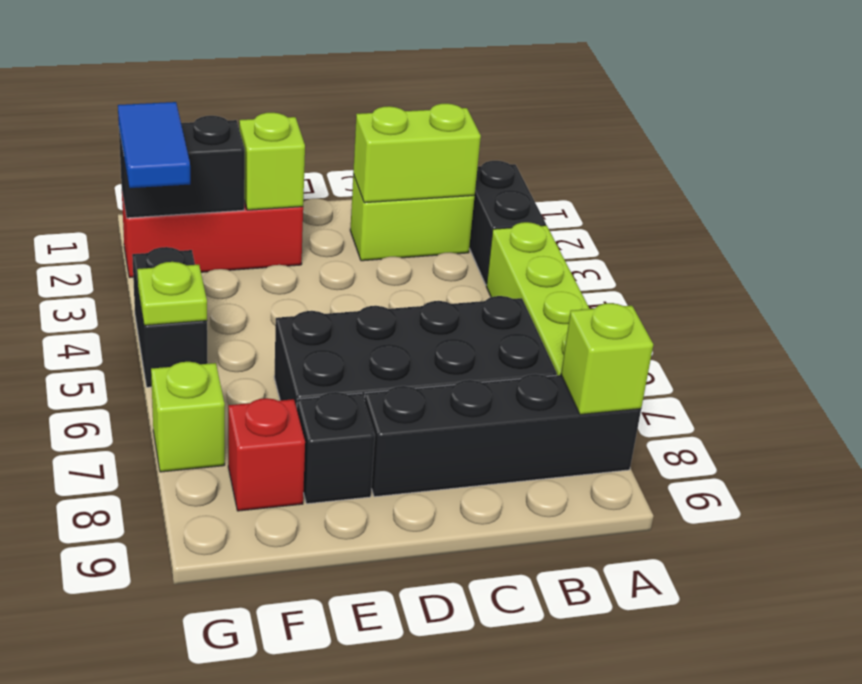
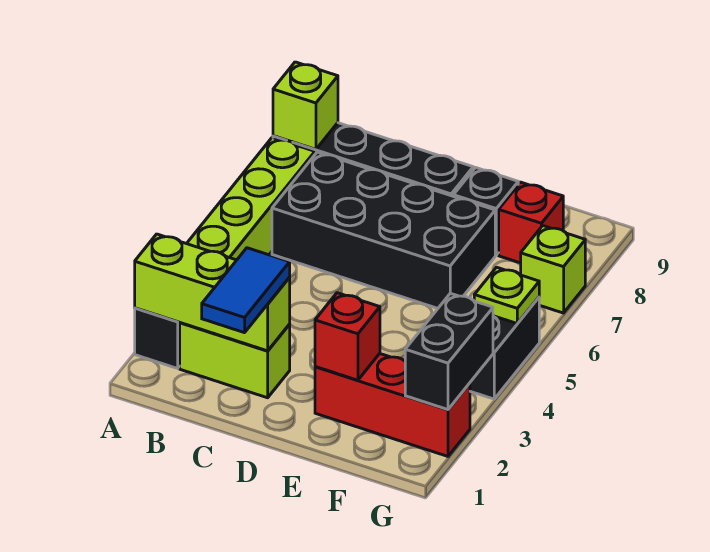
lime 1x2 brick [353,104,481,203] -> lime 1x3 brick [135,234,290,351]
lime 1x1 brick [239,113,305,210] -> red 1x1 brick [315,293,380,380]
black 1x2 brick [119,116,245,218] -> black 1x2 brick turned to [405,293,493,410]
blue 1x2 tile [118,102,190,188] -> blue 1x2 tile moved to [202,248,290,333]

